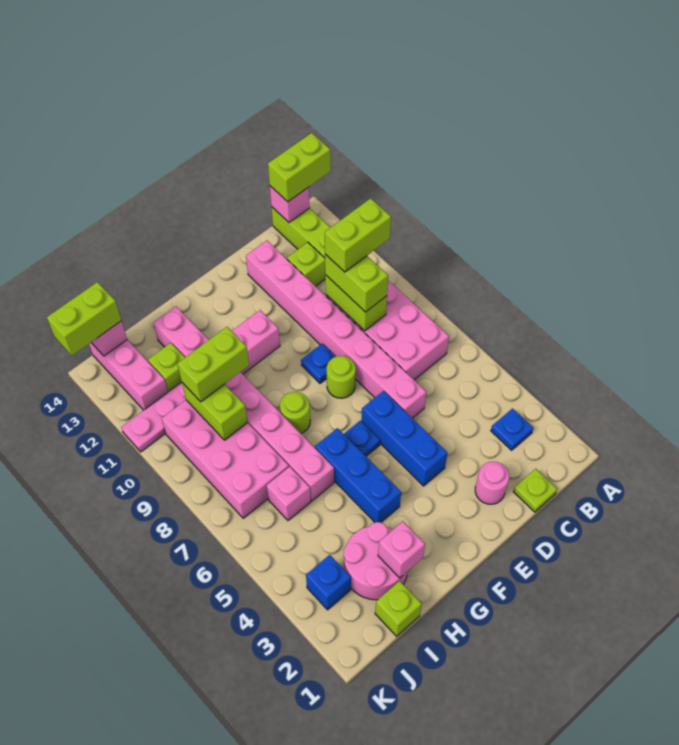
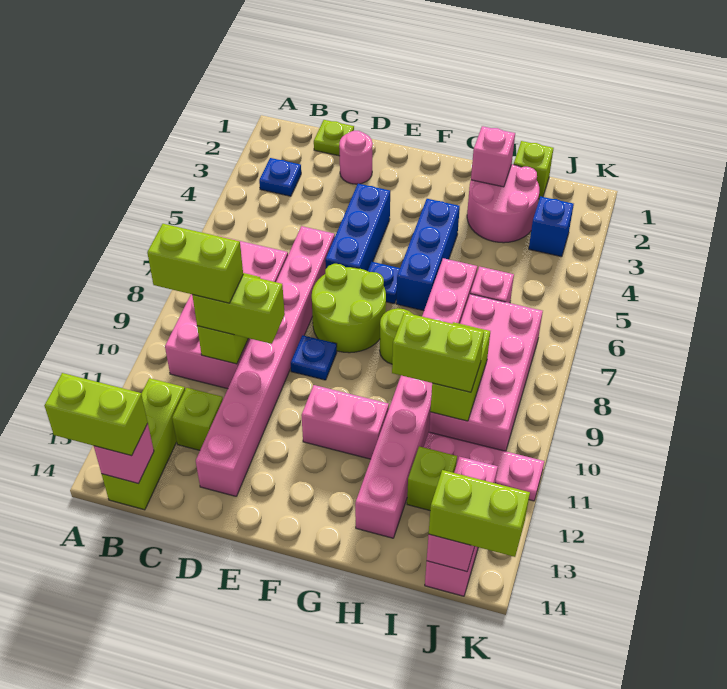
lime 1x2 brick [325,254,388,312] -> lime 1x2 brick turned to [192,274,285,344]
lime 1x1 round brick [327,356,356,398] -> lime 2x2 round brick [312,264,386,353]

